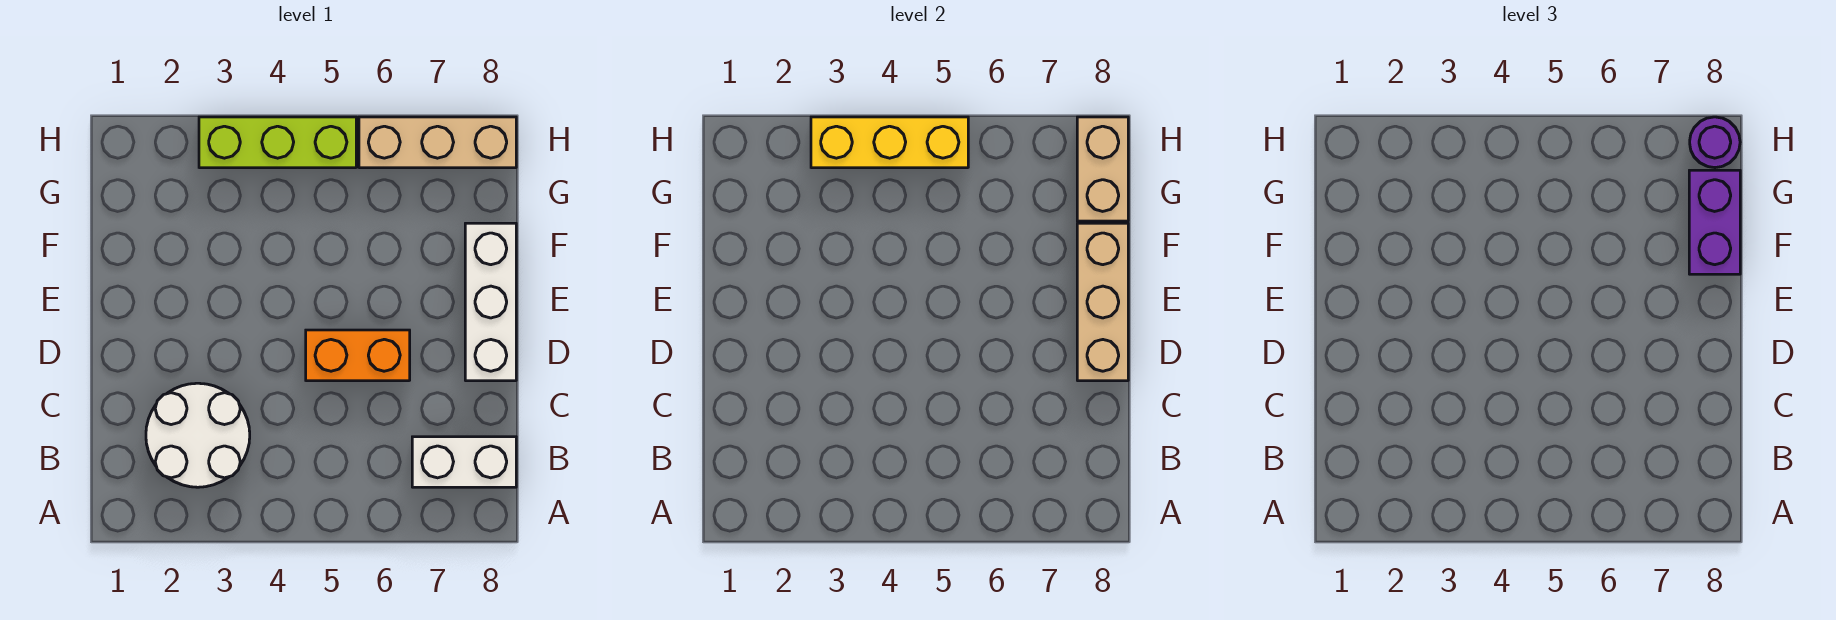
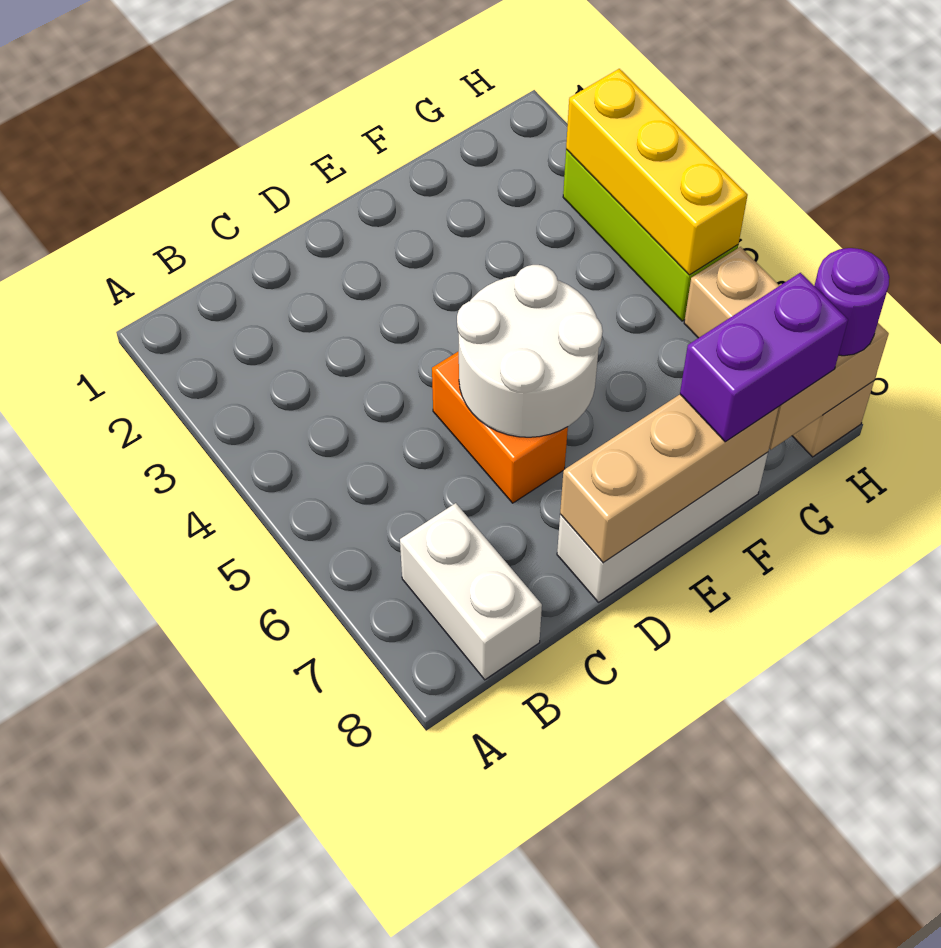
white 2x2 round brick [146,383,250,487] -> white 2x2 round brick moved to [457,265,603,437]

